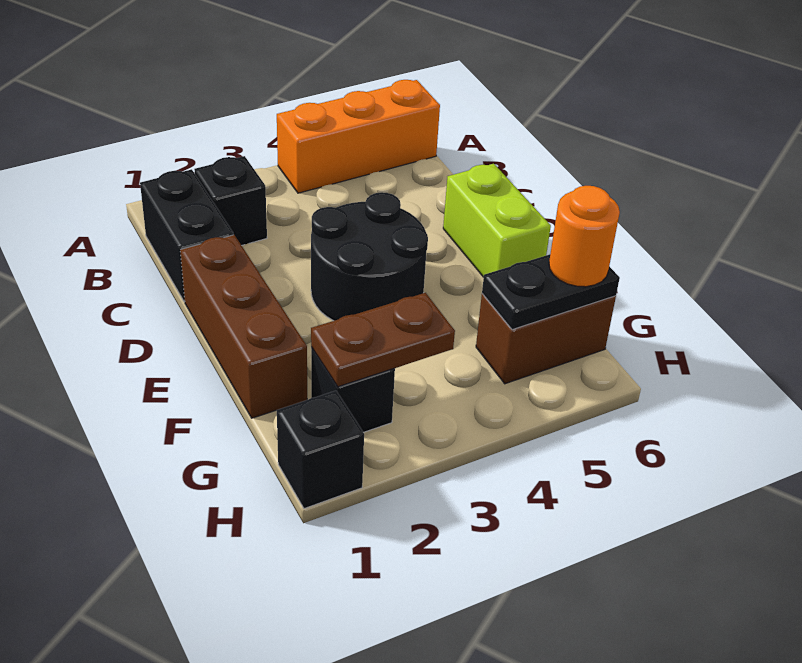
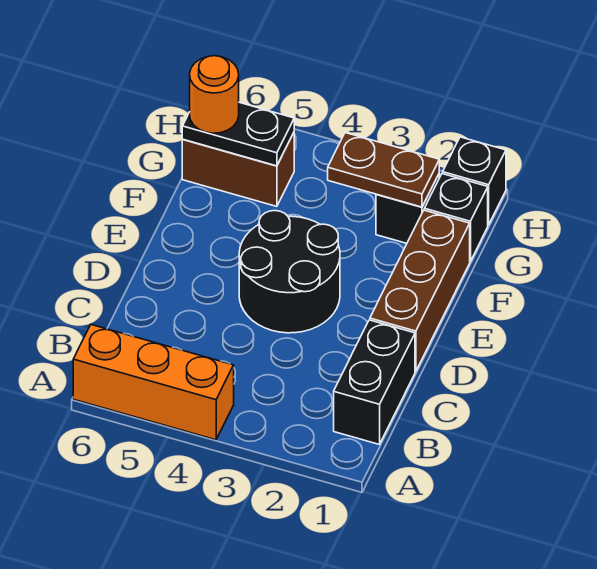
black 1x1 brick [194,156,267,245] -> black 1x1 brick moved to [424,174,488,261]
lime 1x2 brick [443,164,551,277] -> none

